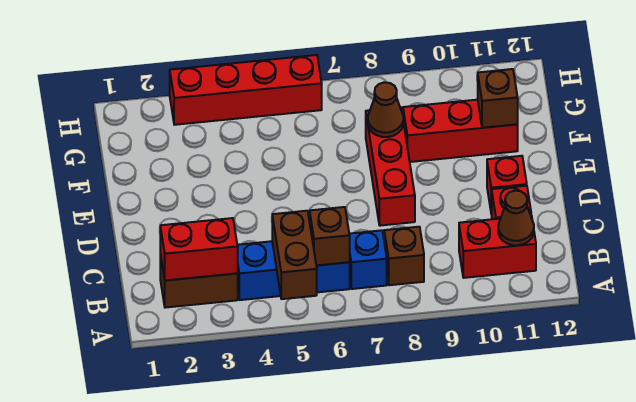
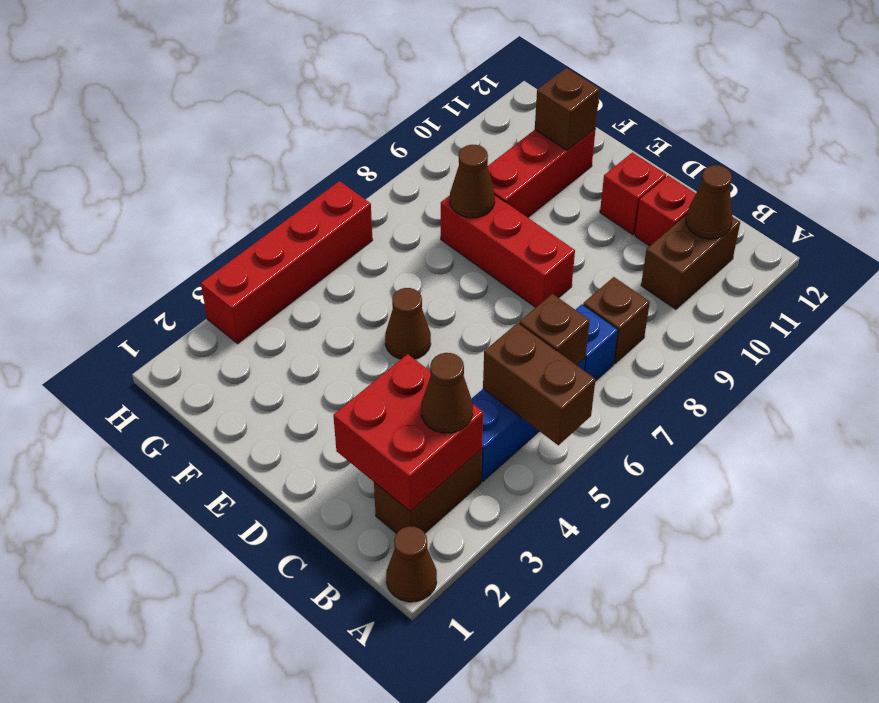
none -> brown 1x1 cone [386,526,437,602]
red 1x2 brick [160,218,238,280] -> red 2x2 brick [333,354,483,512]
none -> brown 1x1 cone [421,353,473,433]
red 1x2 brick [459,215,536,278] -> brown 1x2 brick [641,215,740,309]
none -> brown 1x1 cone [385,288,431,359]

